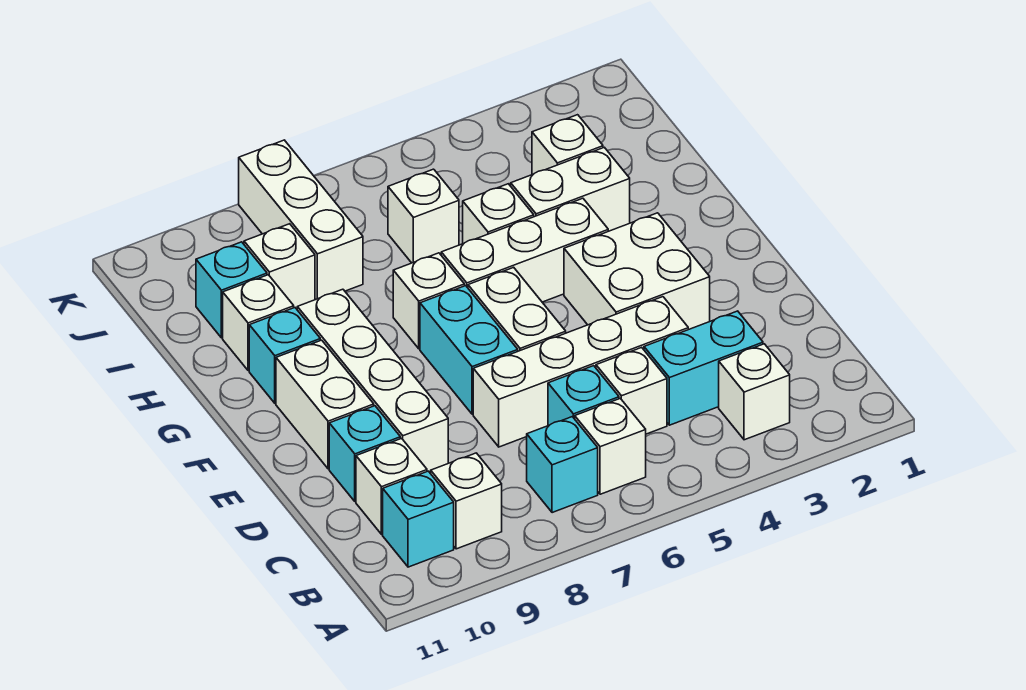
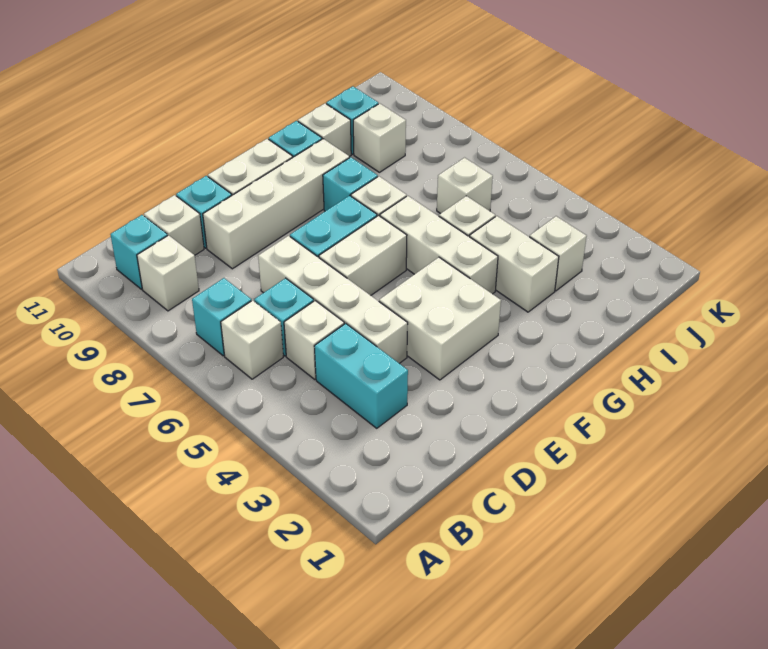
white 1x1 brick [719,344,790,440] -> none
none -> cyan 1x1 brick [323,157,378,211]
white 1x3 brick [239,140,363,299] -> none

